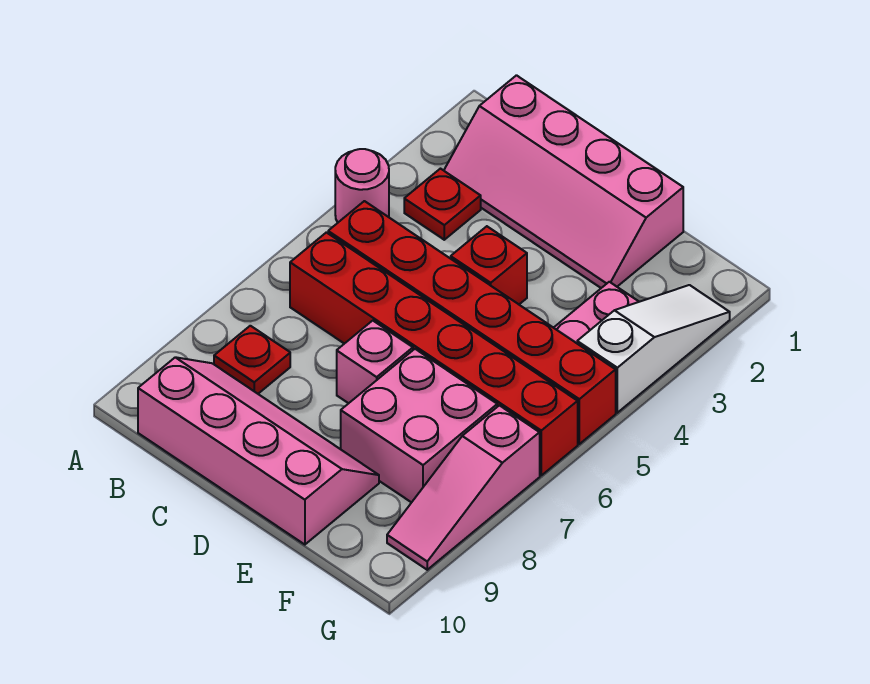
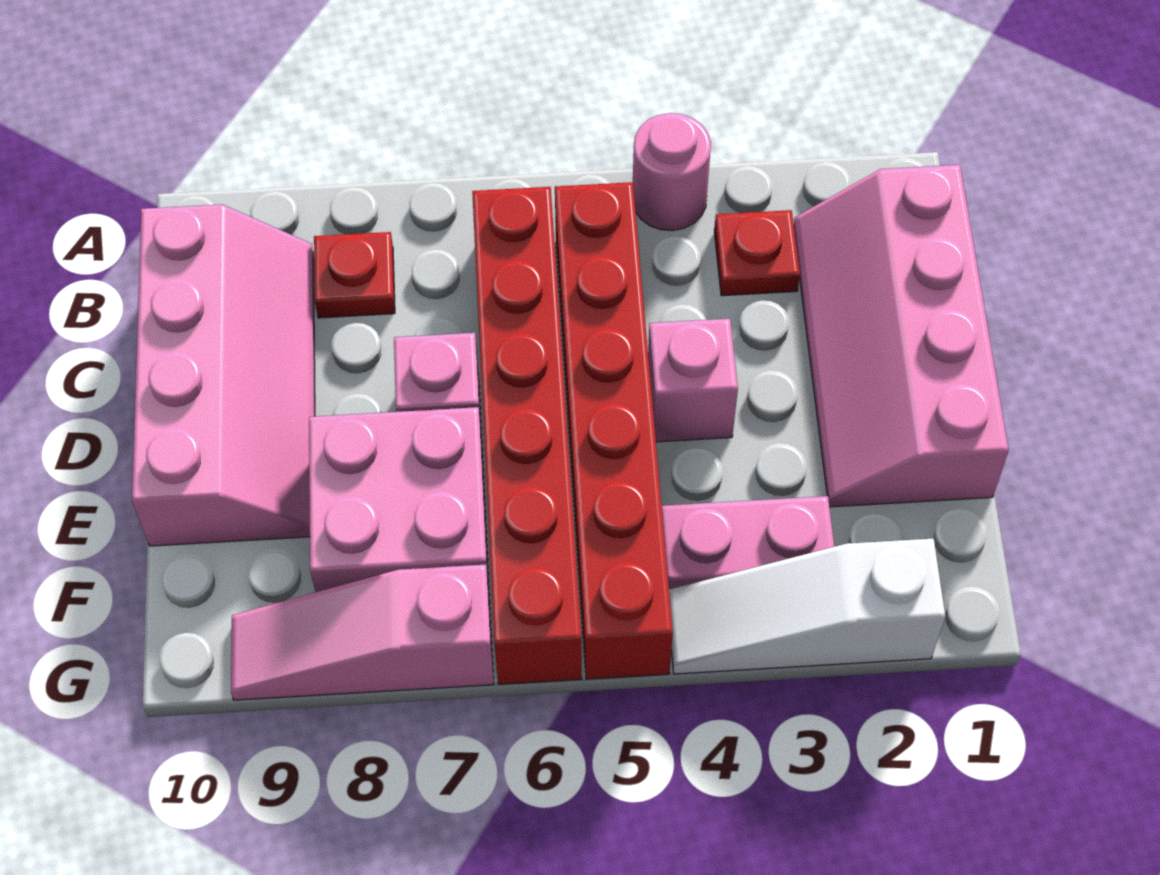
red 1x1 brick [451,226,527,304] -> pink 1x1 brick [648,319,738,442]
white 1x3 slope [577,285,730,413] -> white 1x3 slope turned to [669,539,945,674]

